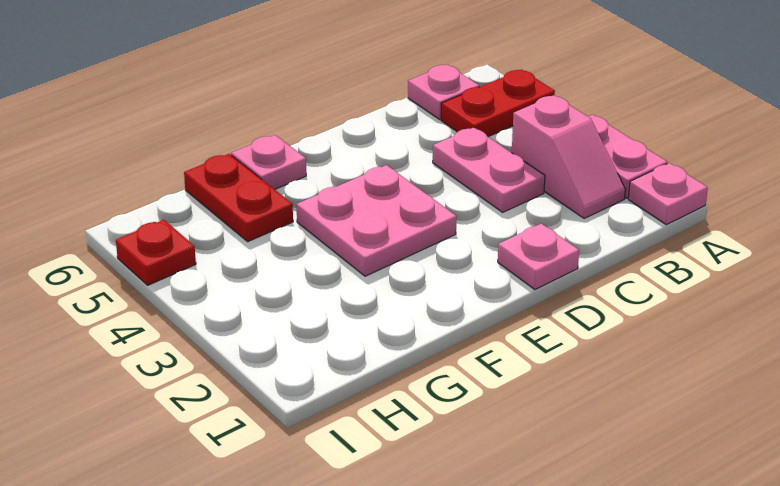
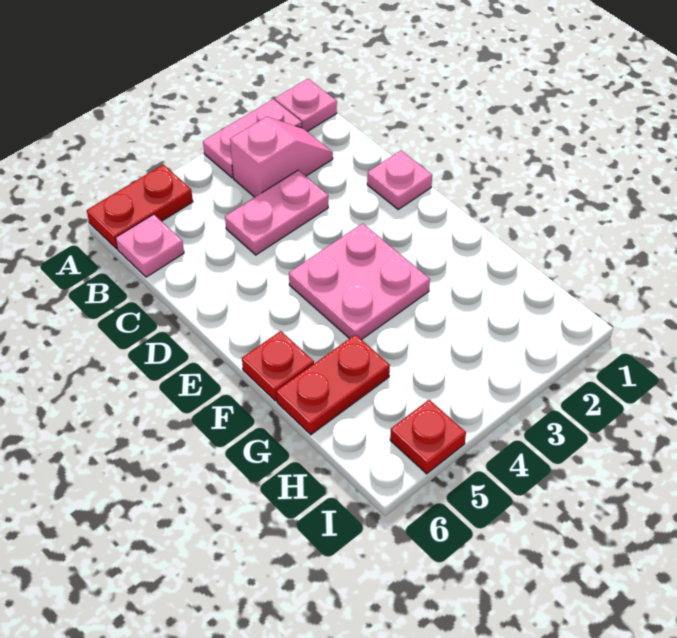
red 1x2 plate [441,70,555,137] -> red 1x2 plate turned to [87,165,193,249]
pink 1x1 plate [231,135,306,189] -> red 1x1 plate [242,331,314,401]

